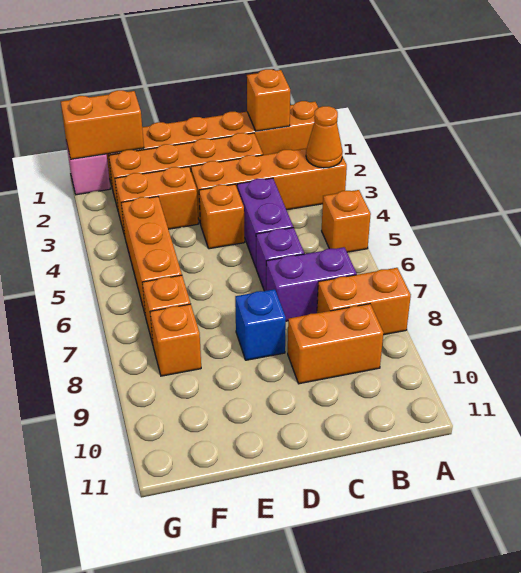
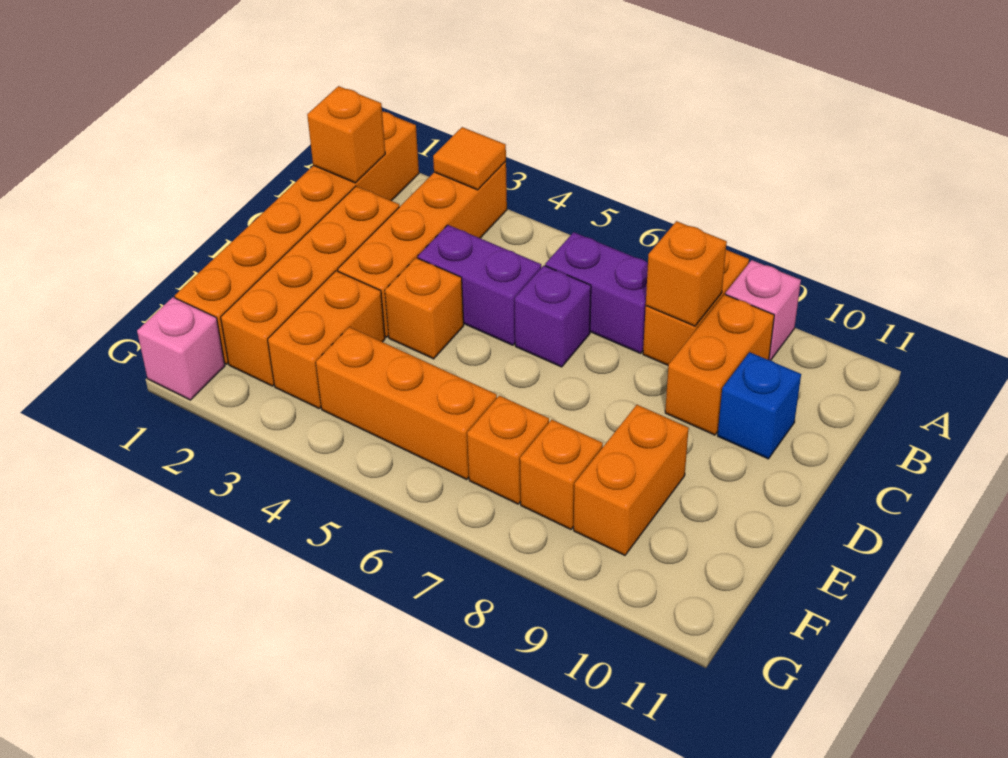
orange 1x1 cone [306,106,343,168] -> orange 1x1 tile [433,127,506,190]
orange 1x1 brick [322,190,371,252] -> orange 1x1 brick moved to [646,221,727,326]
none -> pink 1x1 brick [726,260,801,360]
purple 1x2 brick [266,247,357,321] -> purple 1x2 brick turned to [545,232,648,353]
blue 1x1 brick [235,289,286,360] -> blue 1x1 brick moved to [718,352,801,459]
orange 1x2 brick [61,90,144,159] -> orange 1x2 brick moved to [574,405,689,555]

